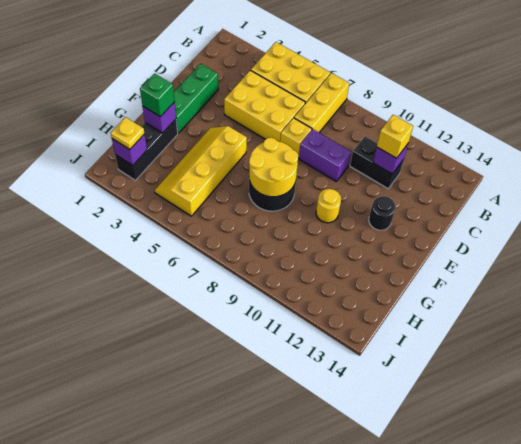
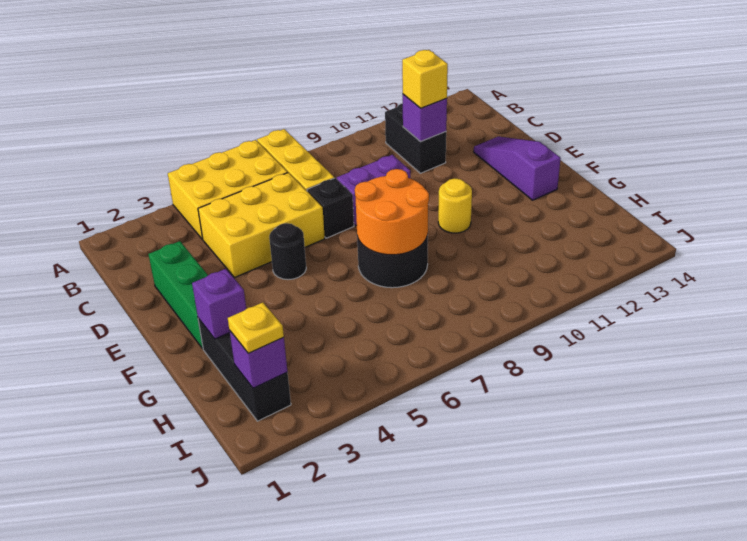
black 1x2 brick [350,136,404,189] -> black 1x2 brick turned to [385,103,446,173]
yellow 1x1 brick [280,118,312,158] -> black 1x1 brick [307,178,354,238]
none -> purple 1x3 slope [474,137,561,200]
black 1x1 round brick [369,196,396,230] -> black 1x1 round brick moved to [269,223,306,280]
yellow 2x4 slope [155,126,247,216] -> none
yellow 2x2 round brick [249,138,298,197] -> orange 2x2 round brick [355,169,429,255]
green 1x1 brick [140,74,175,117] -> none

